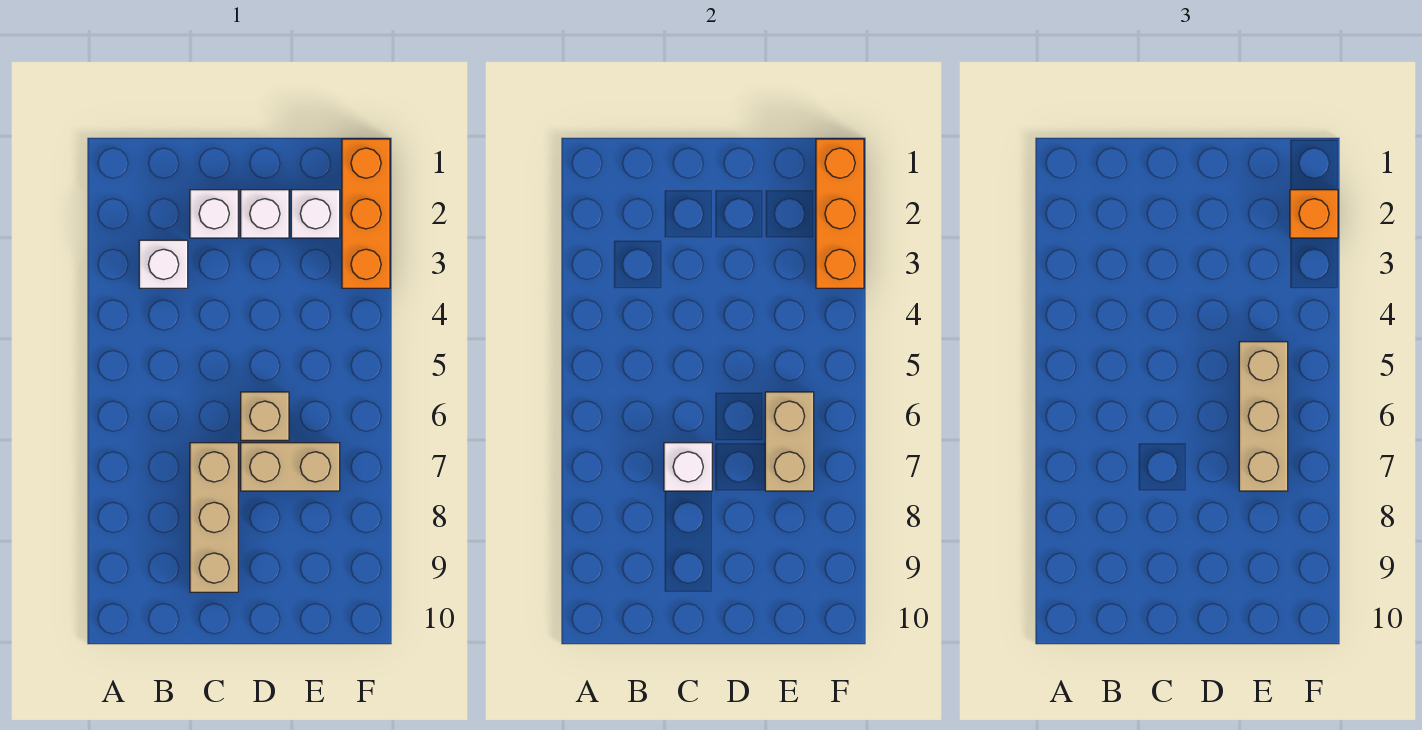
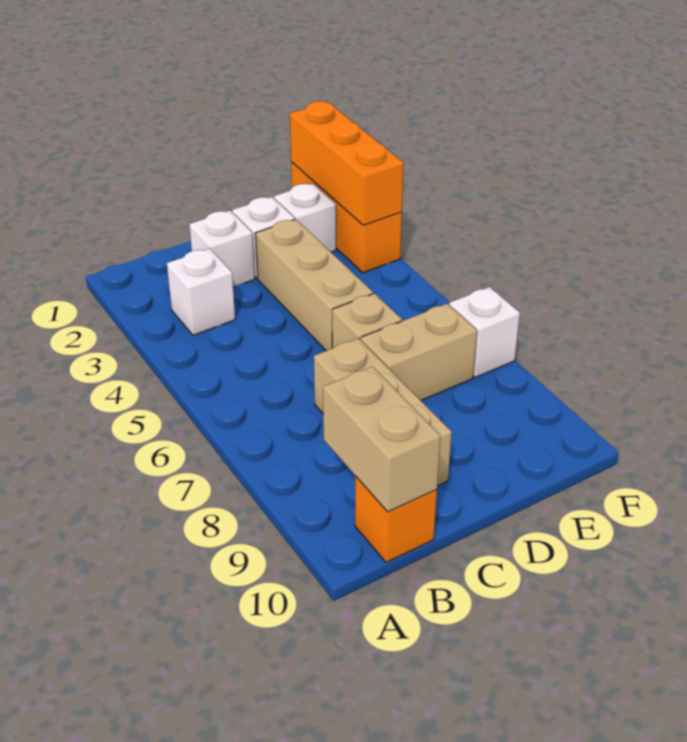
white 1x1 brick [664,443,712,491] -> white 1x1 brick moved to [449,287,520,378]
tan 1x3 brick [1239,342,1288,491] -> tan 1x3 brick moved to [255,219,373,351]
tan 1x2 brick [765,392,814,491] -> tan 1x2 brick moved to [323,367,441,512]
orange 1x1 brick [1290,190,1338,238] -> orange 1x1 brick moved to [355,477,437,562]

